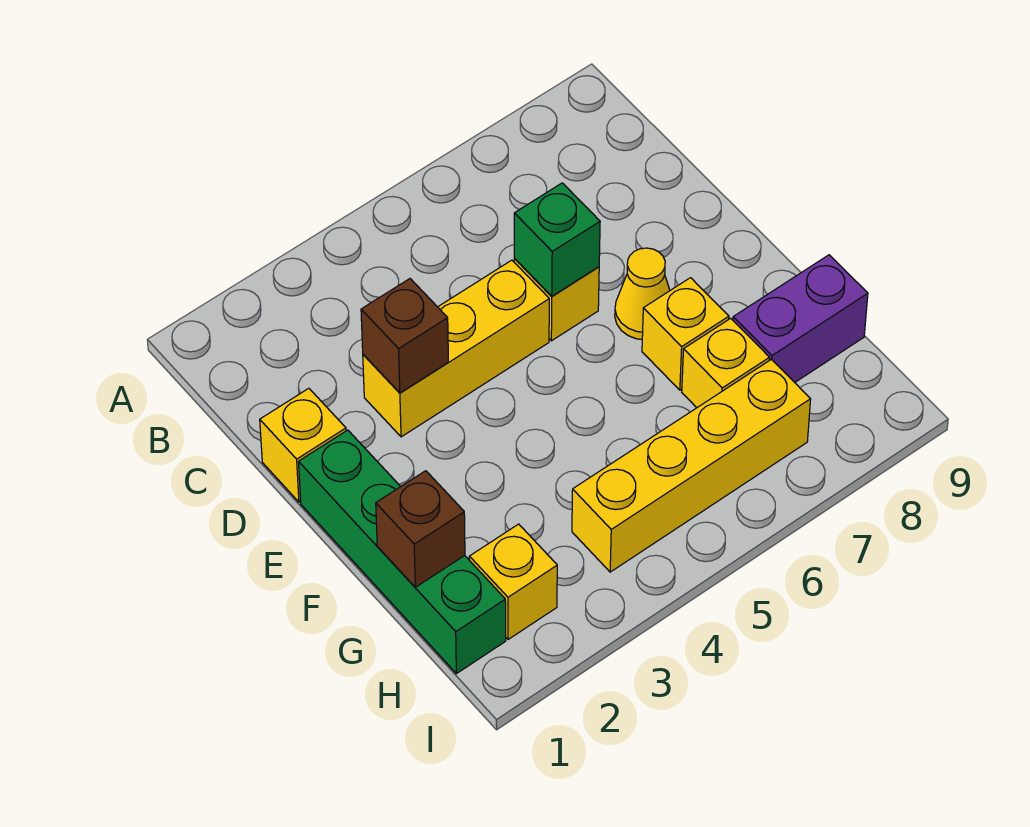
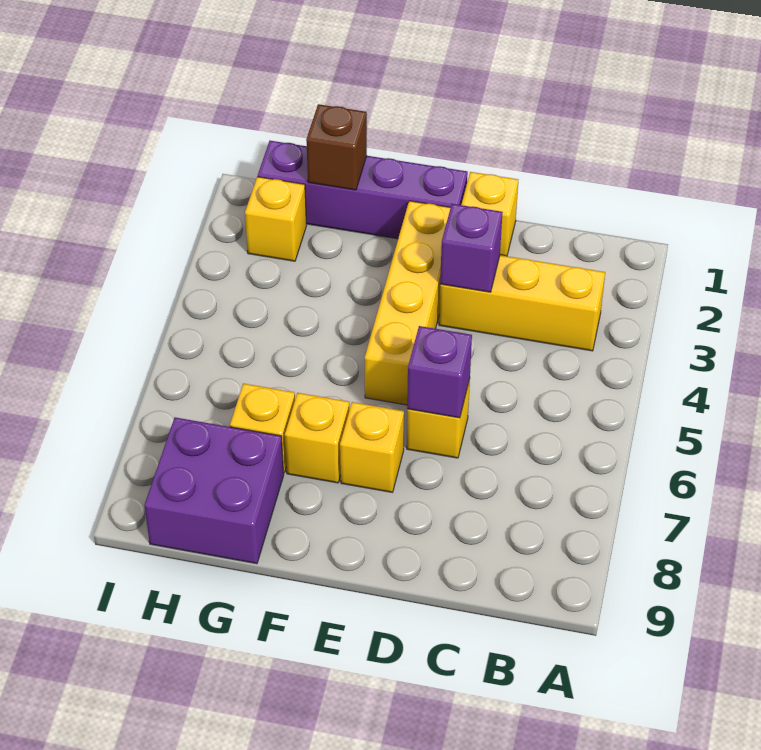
yellow 1x3 brick [363,260,549,437] -> yellow 1x3 brick turned to [439,255,605,351]
brown 1x1 brick [361,279,448,393] -> purple 1x1 brick [440,204,503,292]
green 1x1 brick [514,183,600,296] -> purple 1x1 brick [407,326,472,418]
green 1x4 brick [299,430,506,674] -> purple 1x4 brick [258,141,468,239]
yellow 1x1 cone [615,248,670,339] -> yellow 1x1 brick [340,402,404,492]
purple 1x2 brick [733,255,868,382] -> purple 2x2 brick [144,417,284,564]
yellow 1x4 brick [572,359,811,572] -> yellow 1x4 brick moved to [365,201,451,405]

